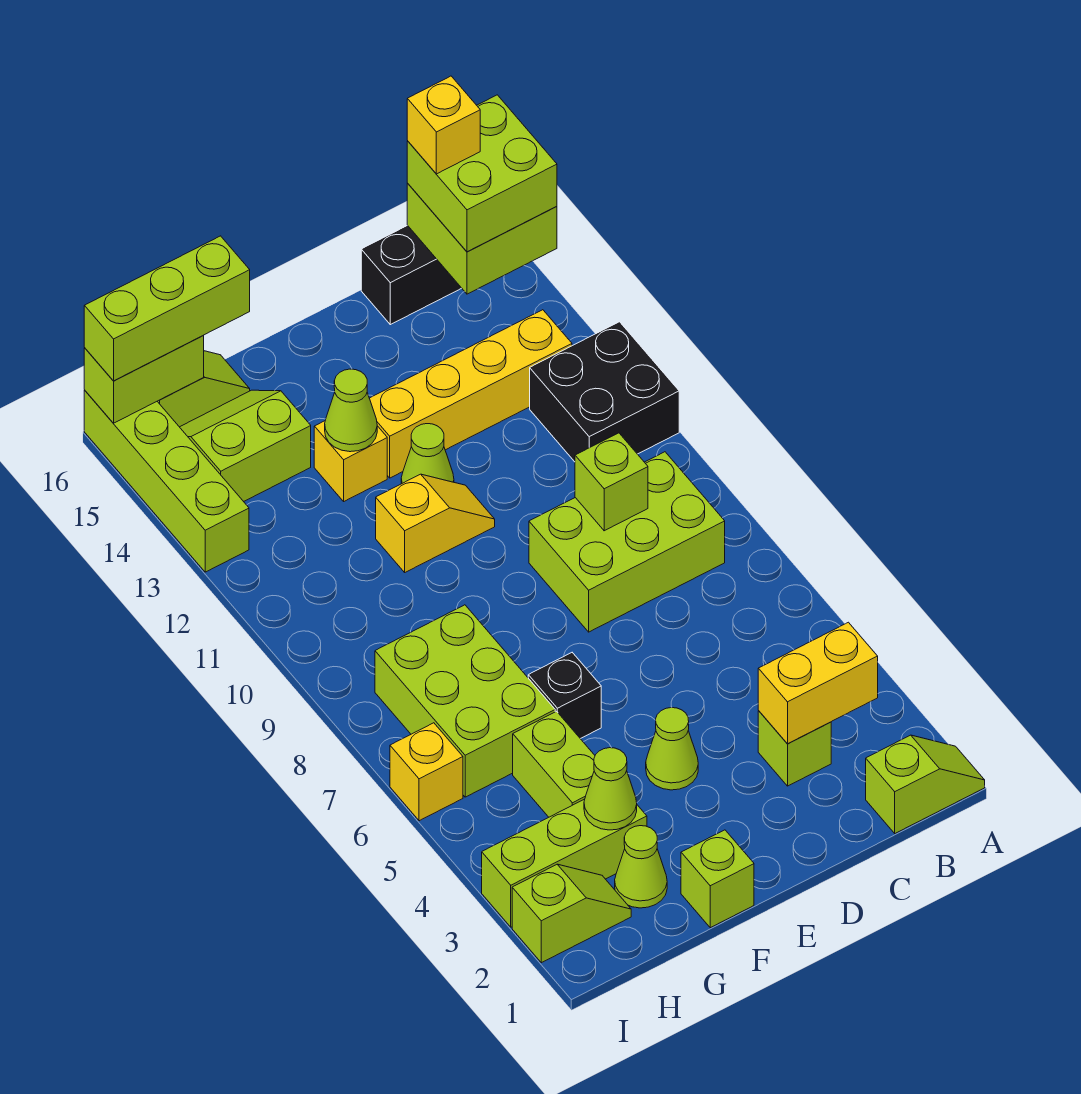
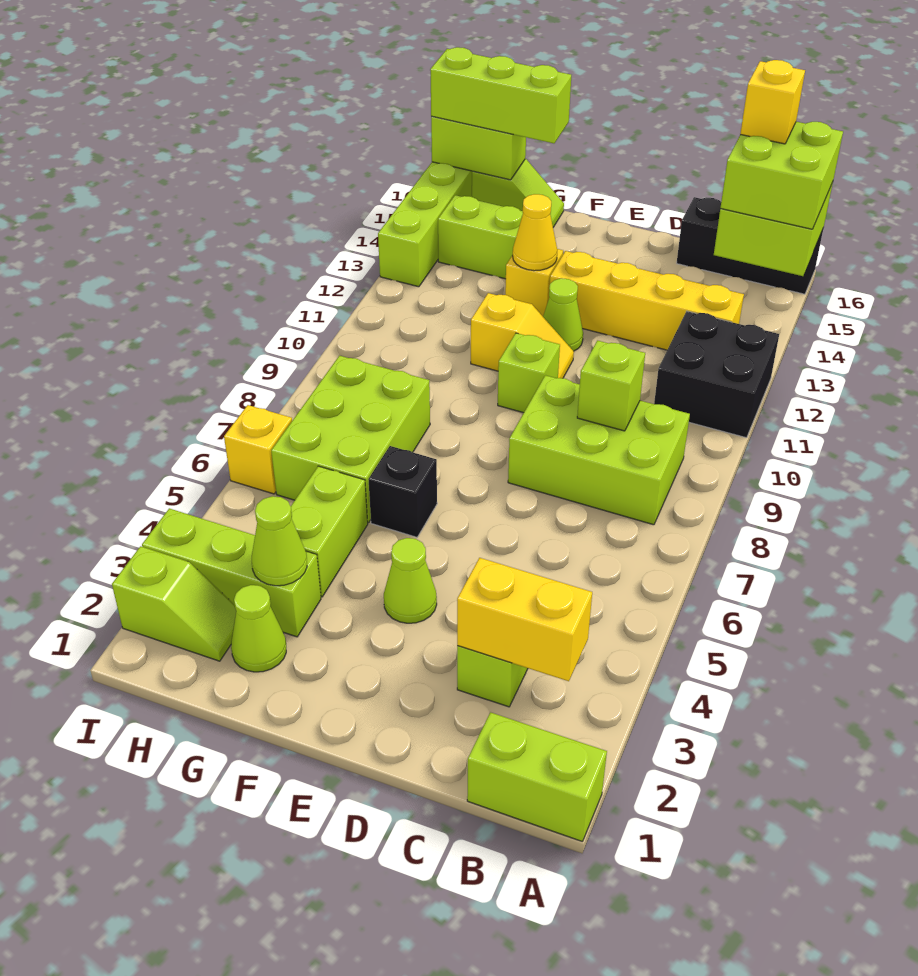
lime 1x2 slope [866,735,985,833] -> lime 1x2 brick [467,712,607,841]
lime 1x1 brick [681,830,754,928] -> lime 1x1 brick moved to [498,333,560,413]
lime 1x1 cone [325,369,377,452] -> yellow 1x1 cone [513,194,557,271]

